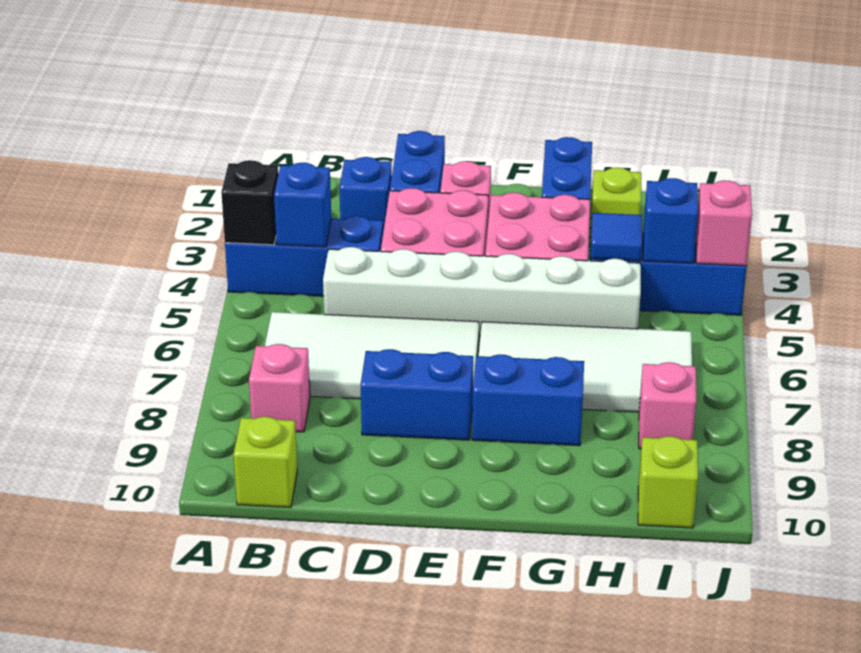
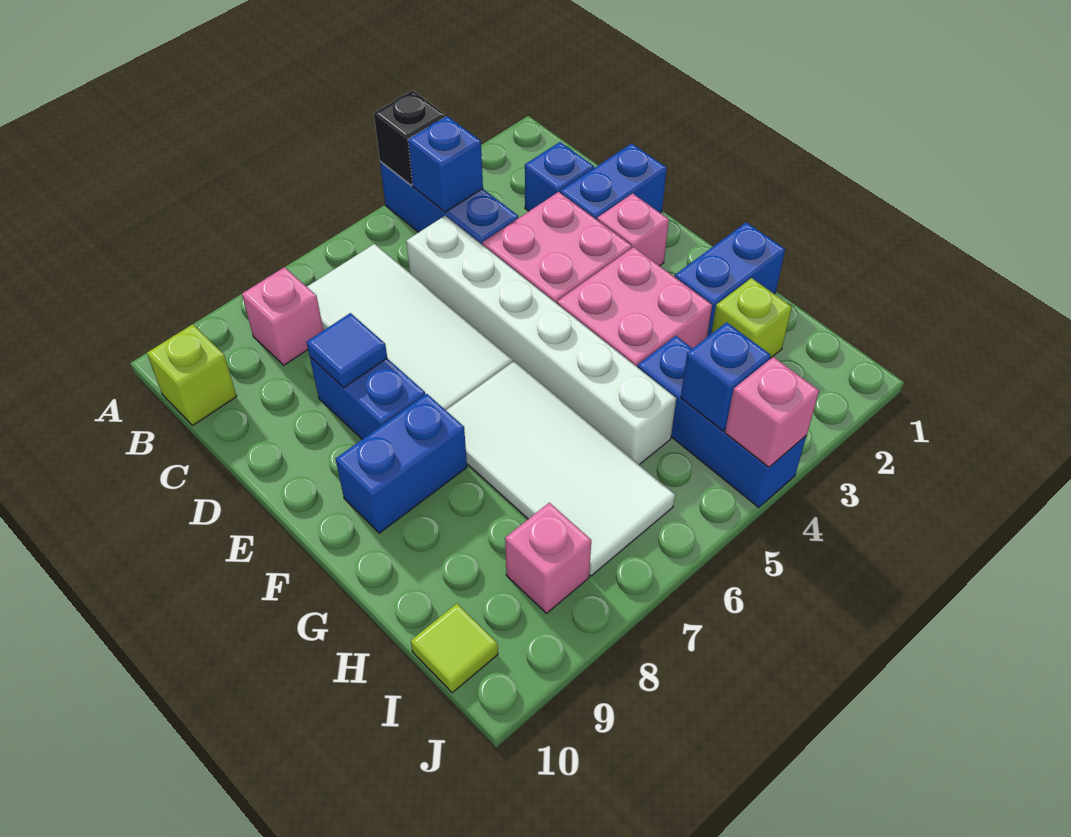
blue 1x2 brick [472,354,584,446] -> blue 1x2 brick turned to [336,394,467,533]
blue 1x1 tile [591,213,642,261] -> blue 1x1 tile moved to [307,313,387,388]
lime 1x1 brick [638,436,698,528] -> lime 1x1 tile [411,604,498,693]

